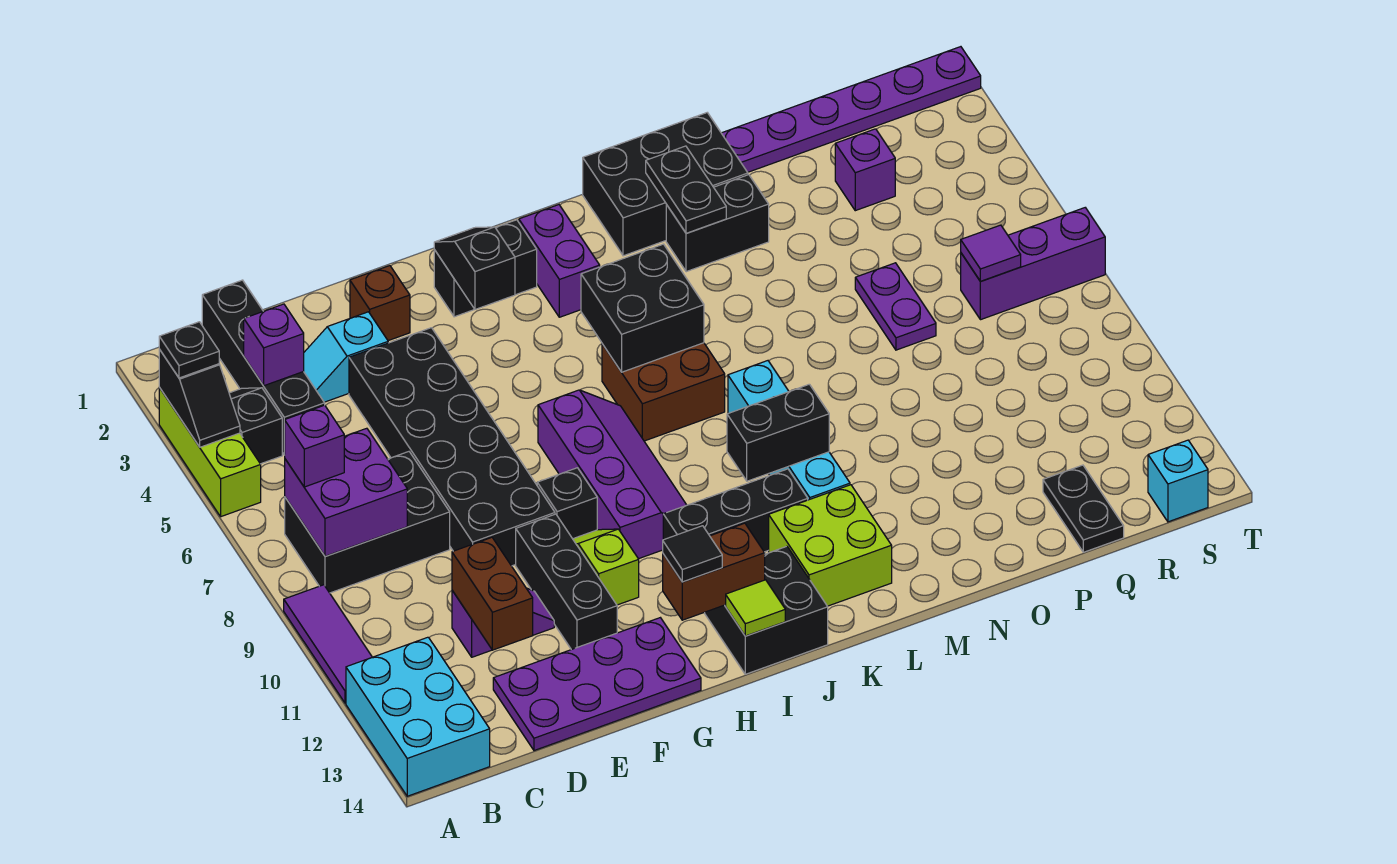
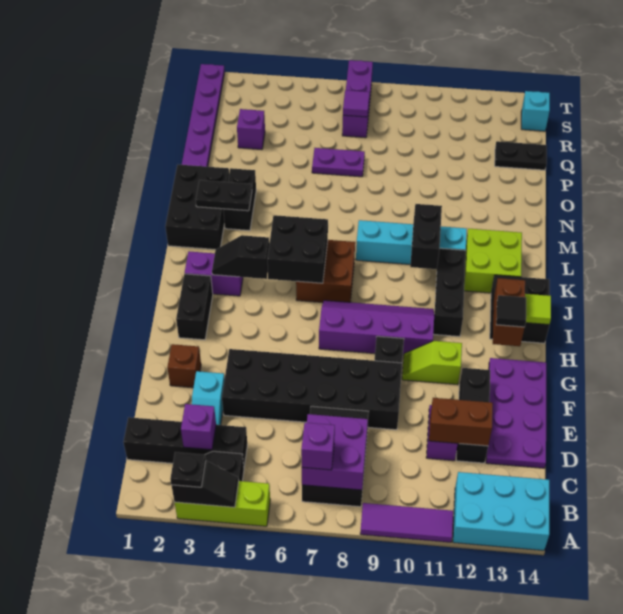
black 1x3 brick [516,514,617,650] -> black 1x3 brick turned to [456,368,490,463]
black 1x2 slope [434,227,515,309] -> black 1x2 slope moved to [212,235,269,279]

